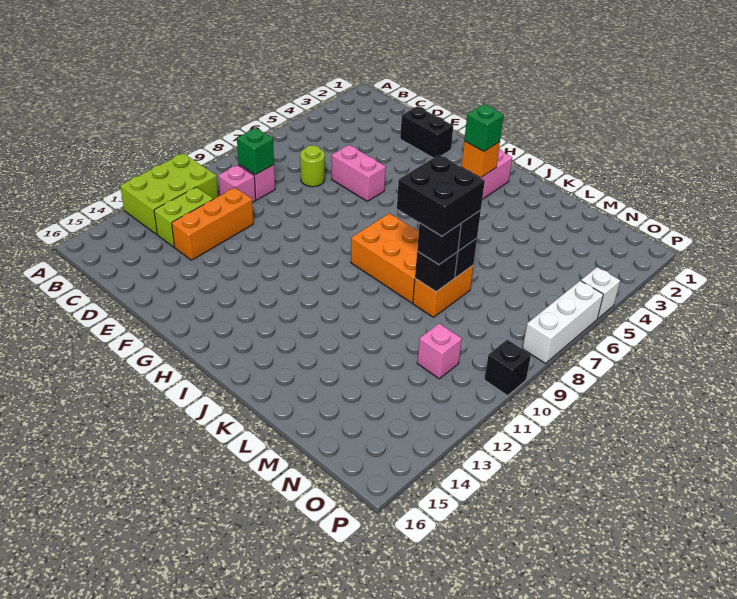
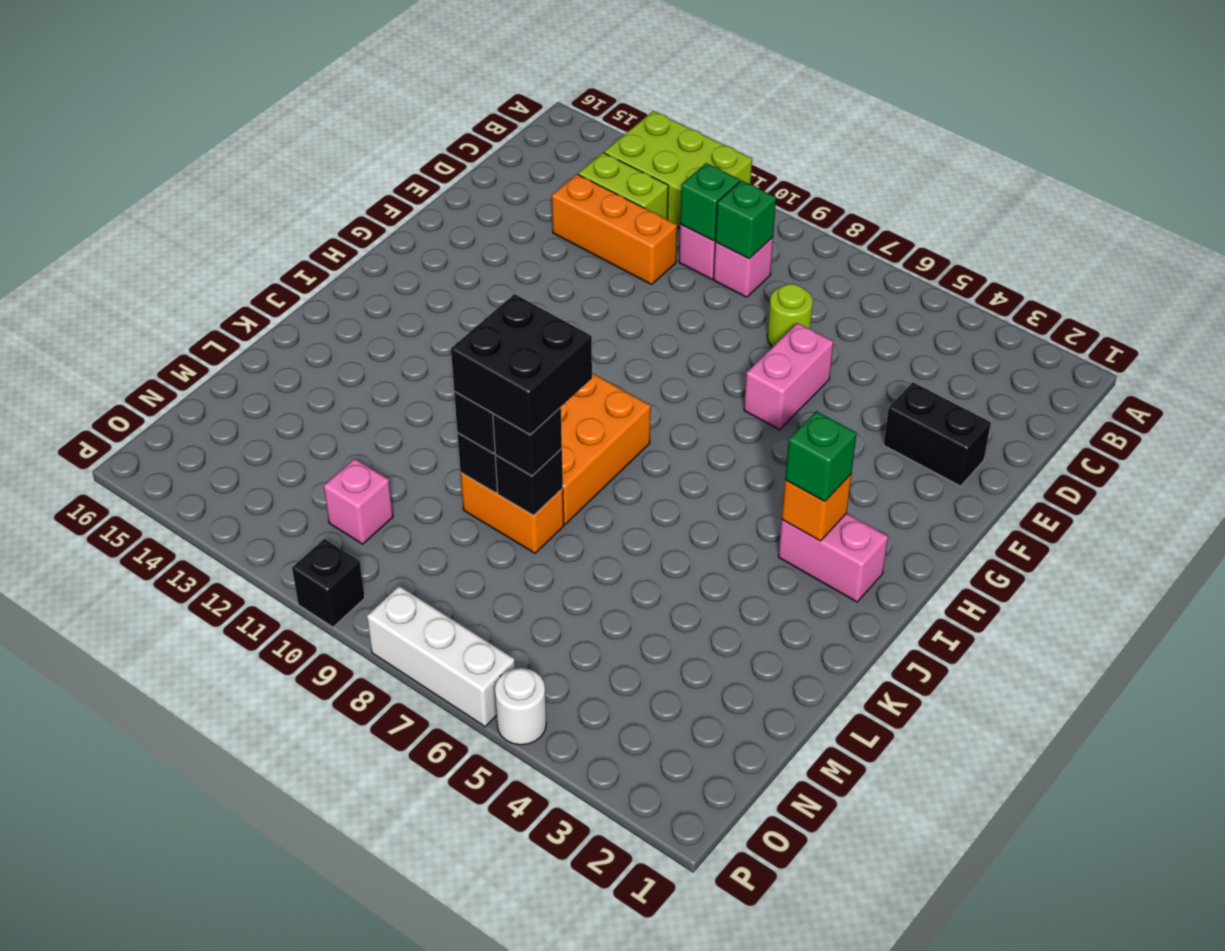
none -> green 1x1 brick [680,163,740,241]
black 1x2 brick [400,106,453,158] -> black 1x2 brick turned to [884,382,991,486]
white 1x1 brick [581,267,620,319] -> white 1x1 round brick [495,668,546,745]

